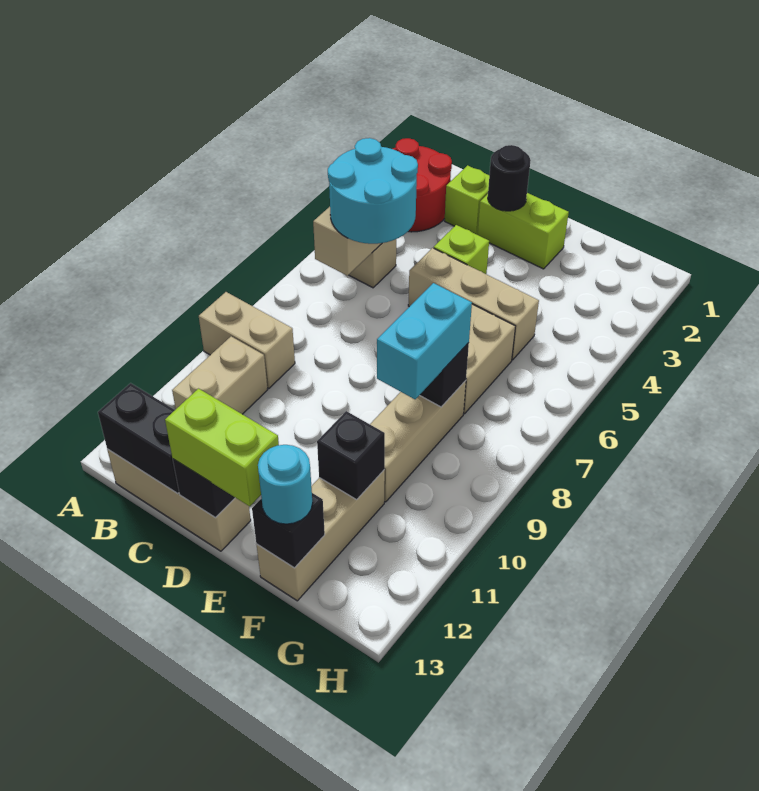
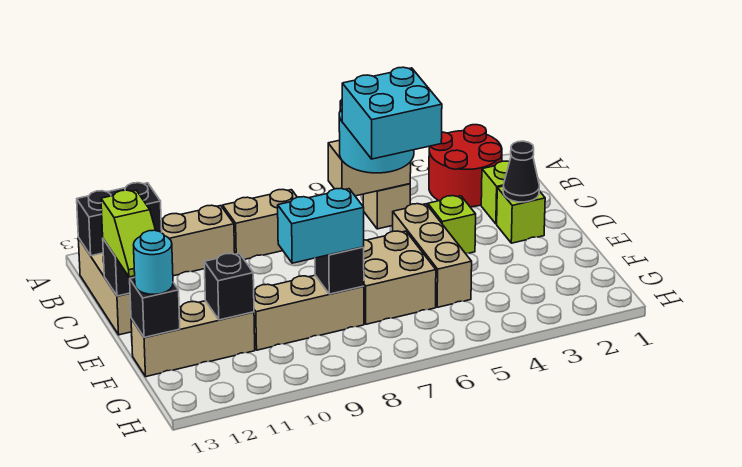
tan 1x2 brick [199,292,295,389] -> tan 1x2 brick turned to [223,190,297,260]
black 1x2 brick [98,383,179,494] -> black 1x2 brick turned to [77,183,162,256]
none -> cyan 2x2 brick [342,67,442,159]
lime 1x2 brick [478,193,569,269] -> lime 1x1 brick [497,186,545,243]
black 1x1 round brick [488,145,531,211] -> black 1x1 cone [503,141,539,202]
lime 1x2 brick [165,389,279,506] -> lime 1x2 slope [101,190,156,277]

